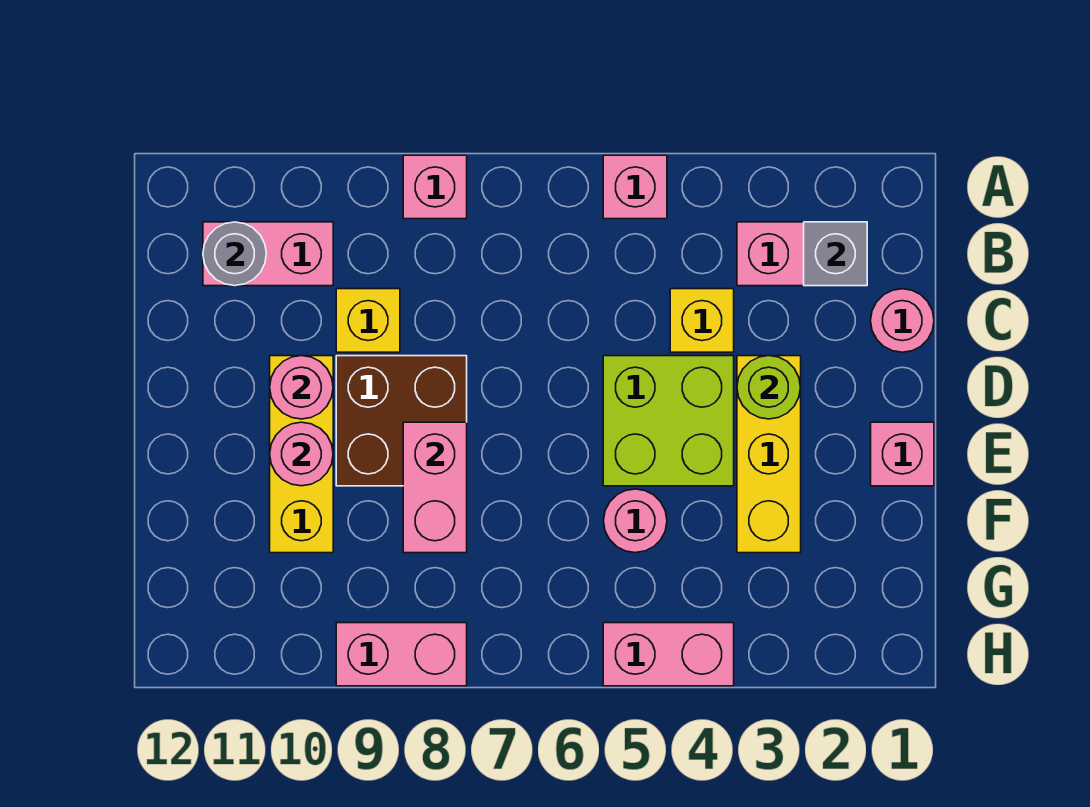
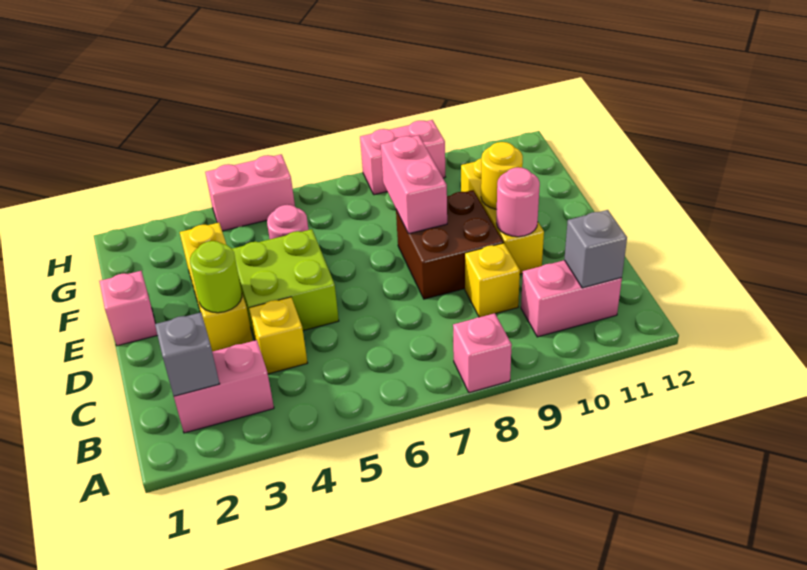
pink 1x1 brick [603,155,667,219] -> none
grey 1x1 round brick [203,222,266,286] -> grey 1x1 brick [564,210,627,288]
pink 1x1 round brick [871,289,934,352] -> none
pink 1x1 round brick [270,422,333,486] -> yellow 1x1 round brick [481,142,523,209]

